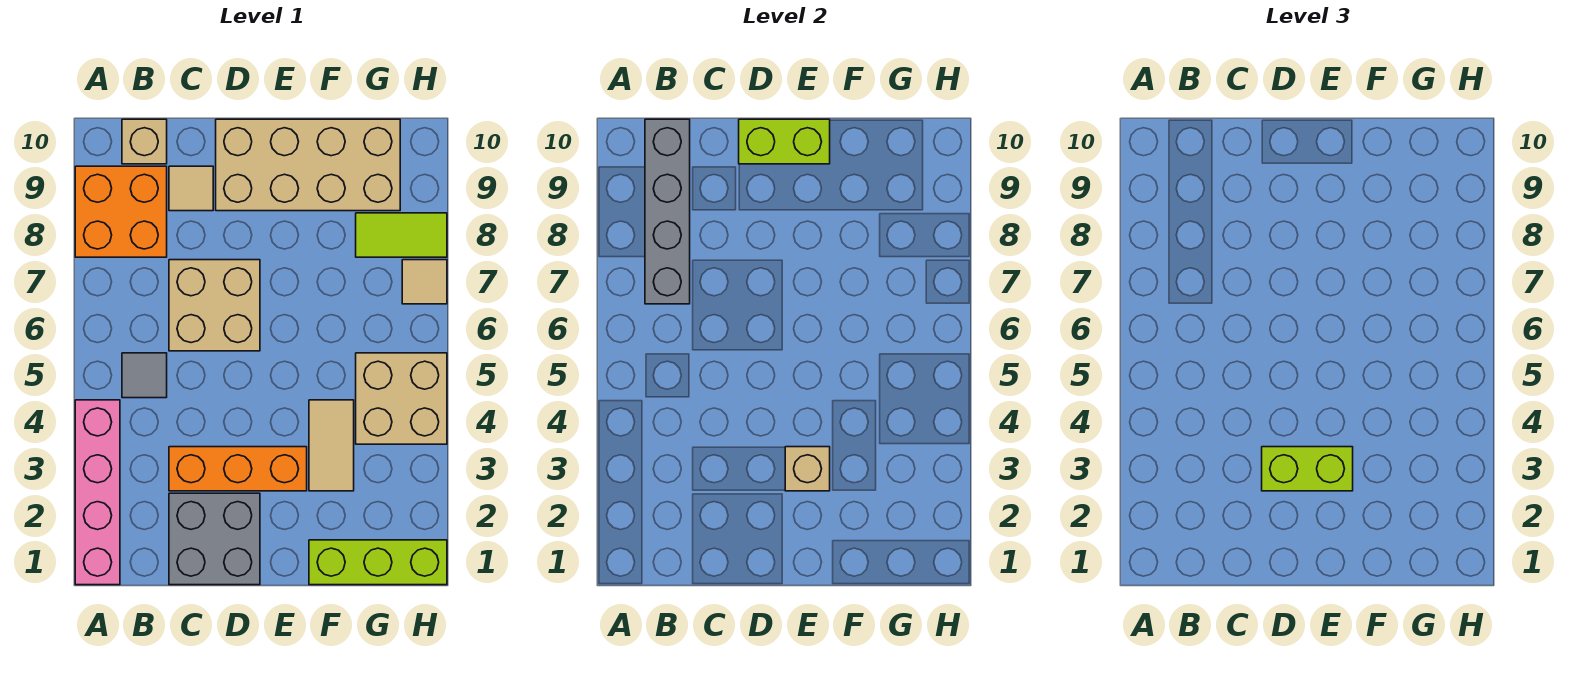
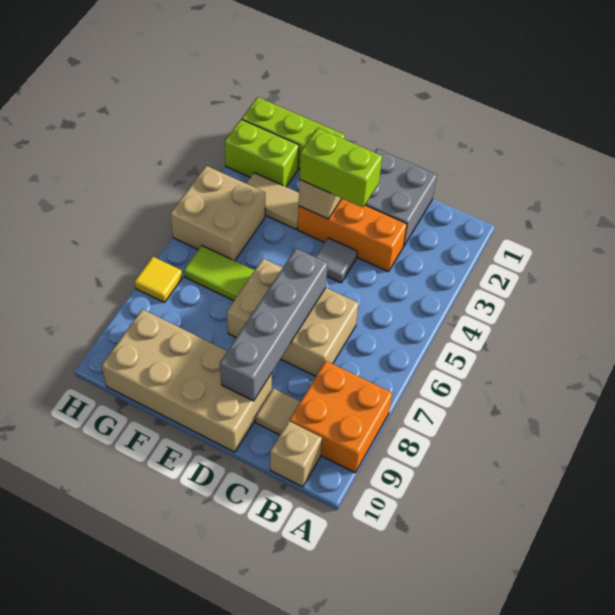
pink 1x4 brick [75,400,120,585] -> none
grey 1x1 tile [122,353,167,398] -> grey 1x1 tile moved to [316,238,357,283]
grey 1x4 brick [645,119,690,304] -> grey 1x4 brick moved to [220,248,328,401]
tan 2x2 brick [169,260,260,351] -> tan 2x3 brick [227,258,359,376]
lime 1x2 brick [739,119,830,164] -> lime 1x2 brick moved to [225,119,299,187]
tan 1x2 tile [309,400,354,491] -> tan 1x2 tile turned to [246,173,299,229]
lime 1x2 tile [356,213,447,257] -> lime 1x2 tile moved to [184,245,255,301]
tan 1x1 tile [402,260,447,304] -> yellow 1x1 tile [134,257,182,303]

